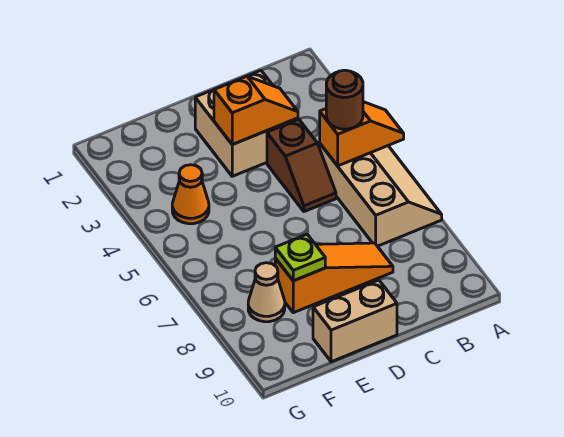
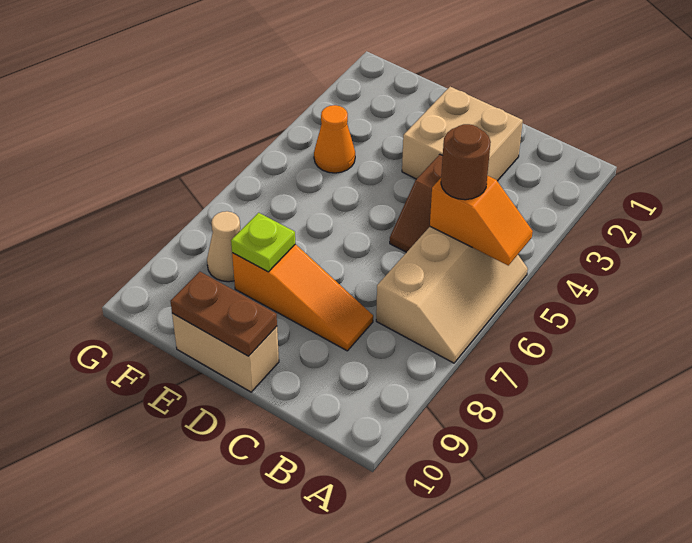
orange 1x2 slope [214,76,298,144] -> none
none -> brown 1x2 plate [170,272,277,356]

